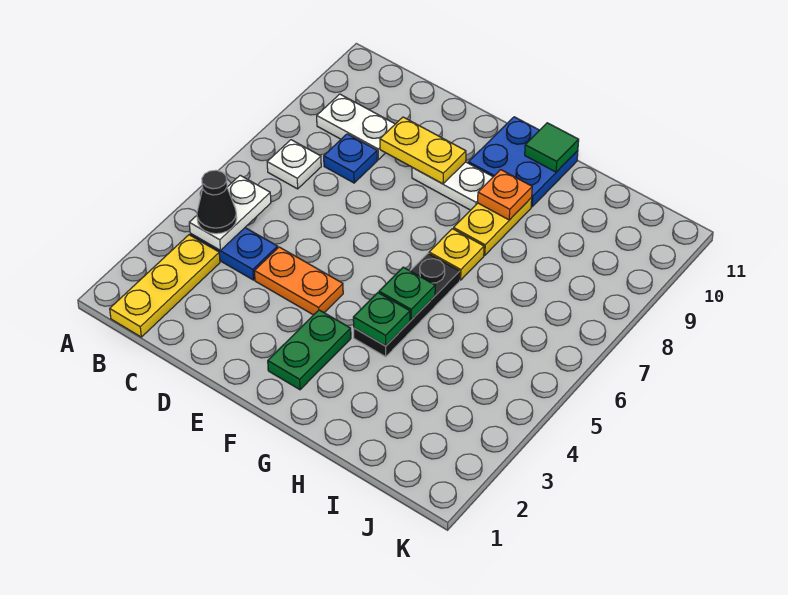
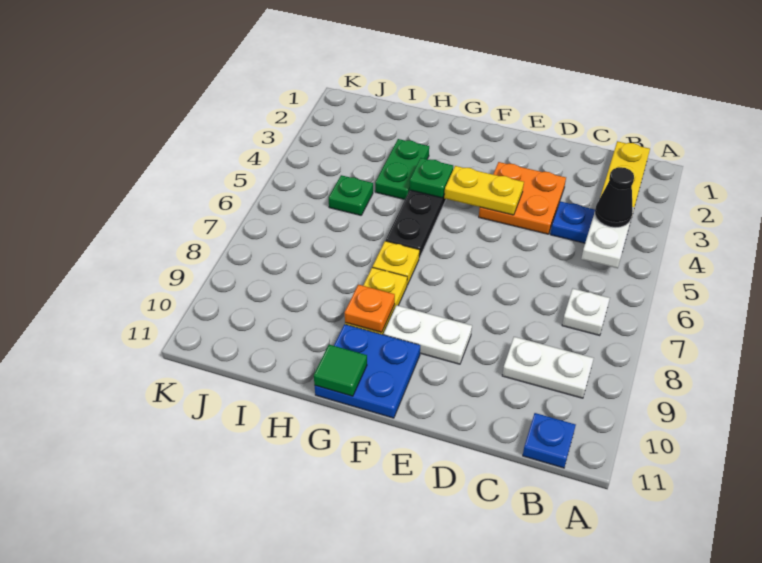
blue 1x1 plate [324,134,377,183] -> blue 1x1 plate moved to [523,413,576,468]
orange 1x2 plate [254,247,343,315] -> orange 2x2 plate [479,162,566,234]
yellow 1x2 plate [380,117,466,184] -> yellow 1x2 plate moved to [444,166,524,215]
green 1x2 plate [268,310,351,390] -> green 1x2 plate moved to [375,139,429,200]
green 1x1 plate [379,267,435,320] -> green 1x1 plate moved to [329,175,373,215]

